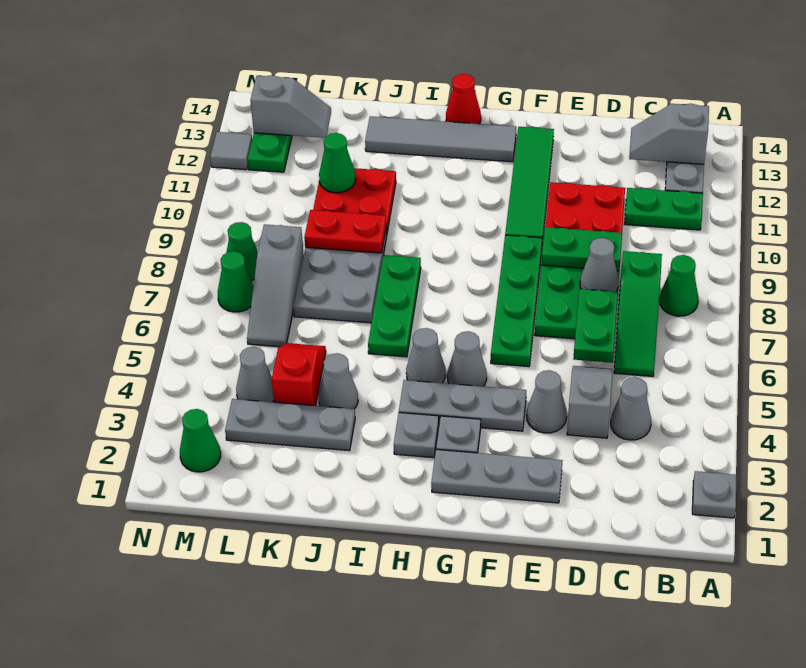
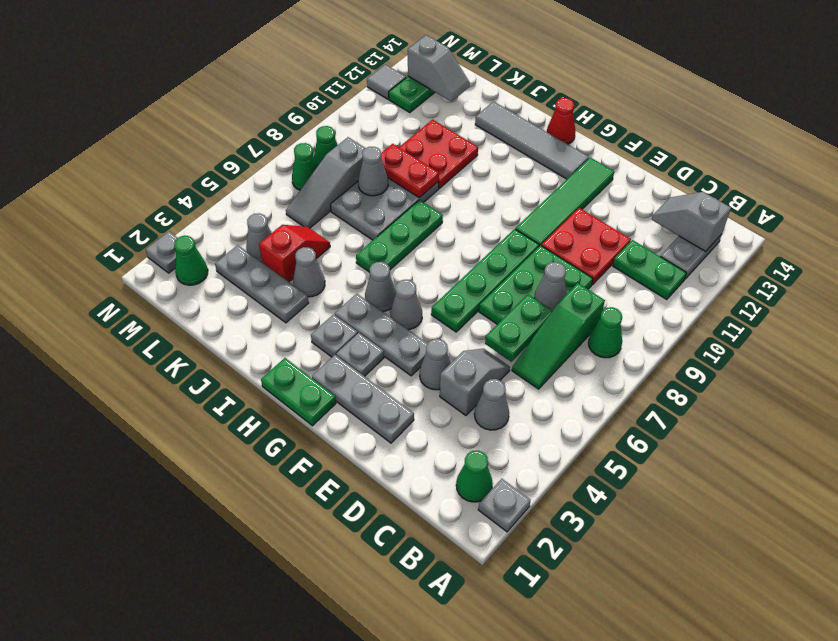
green 1x2 plate [542,227,622,271] -> green 1x2 plate moved to [261,358,336,426]
none -> grey 1x1 cone [358,147,388,196]
green 1x1 cone [319,133,356,193] -> green 1x1 cone moved to [456,450,493,502]
none -> grey 1x1 plate [146,232,177,273]

